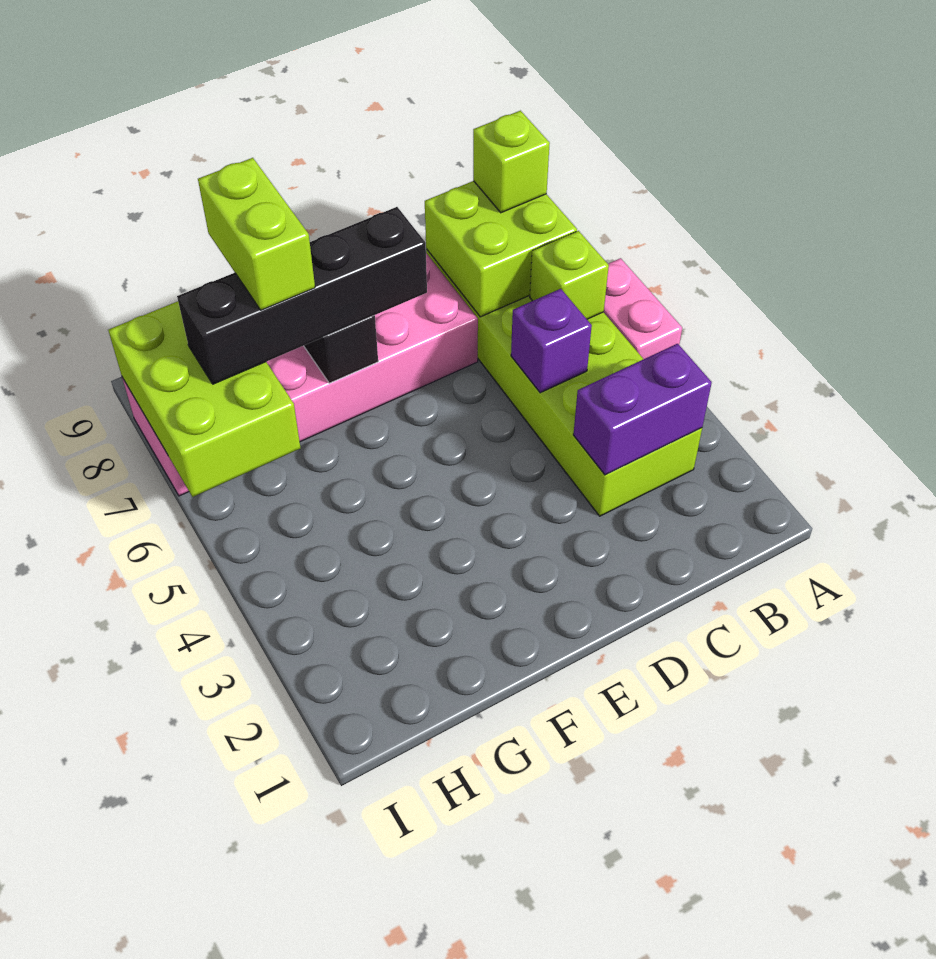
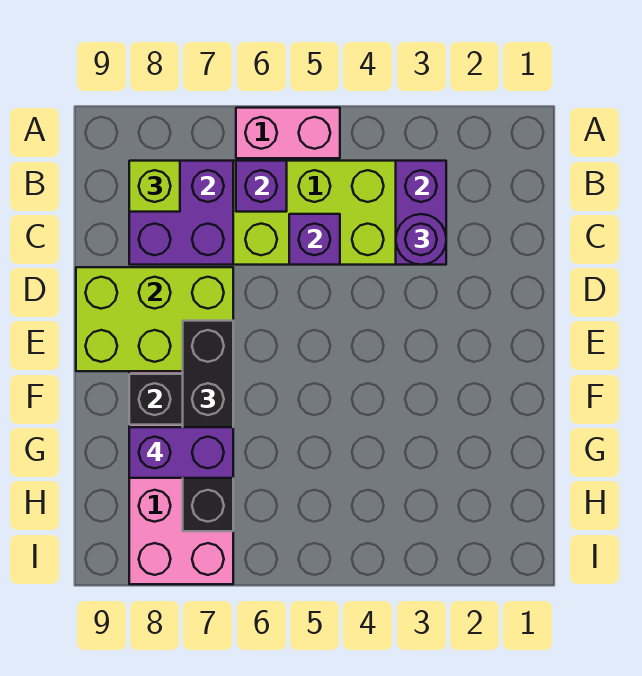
lime 1x1 brick [530,231,609,319] -> purple 1x1 brick [236,161,287,212]
lime 2x2 brick [425,181,577,317] -> purple 2x2 brick [129,161,233,265]
none -> purple 1x1 round brick [396,214,446,265]
lime 1x2 brick [198,158,315,310] -> purple 1x2 brick [129,427,233,478]
lime 2x3 brick [108,301,300,497] -> lime 2x3 brick moved to [76,267,233,371]

